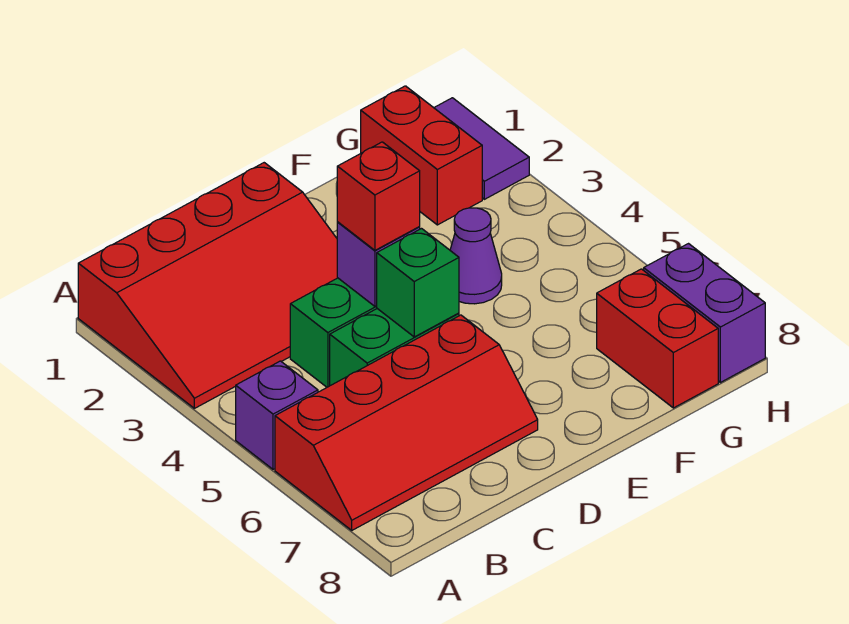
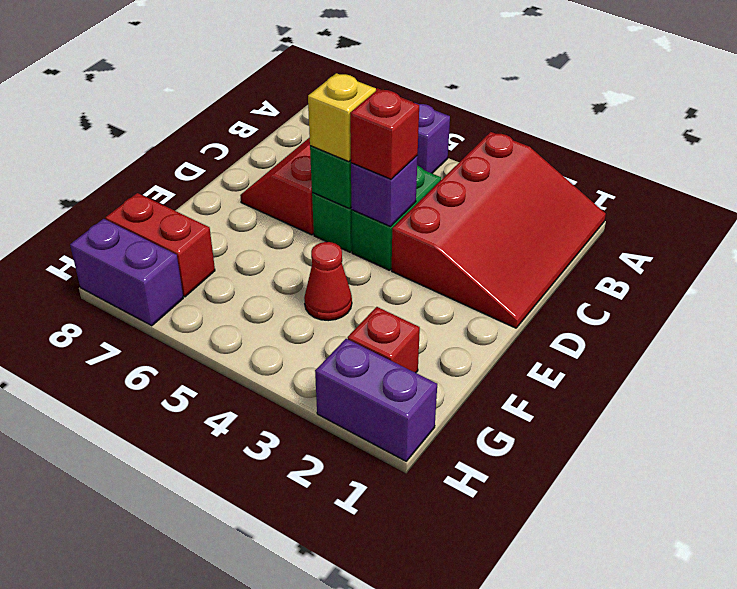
red 3x4 slope [78,163,337,408] -> red 3x4 slope turned to [392,132,606,328]
none -> yellow 1x1 brick [308,73,376,162]
purple 1x1 cone [450,208,502,304] -> red 1x1 cone [304,242,352,321]
red 1x2 brick [361,86,482,225] -> red 1x1 brick [348,307,420,373]
purple 1x2 tile [434,98,529,199] -> purple 1x2 brick [315,339,437,461]

